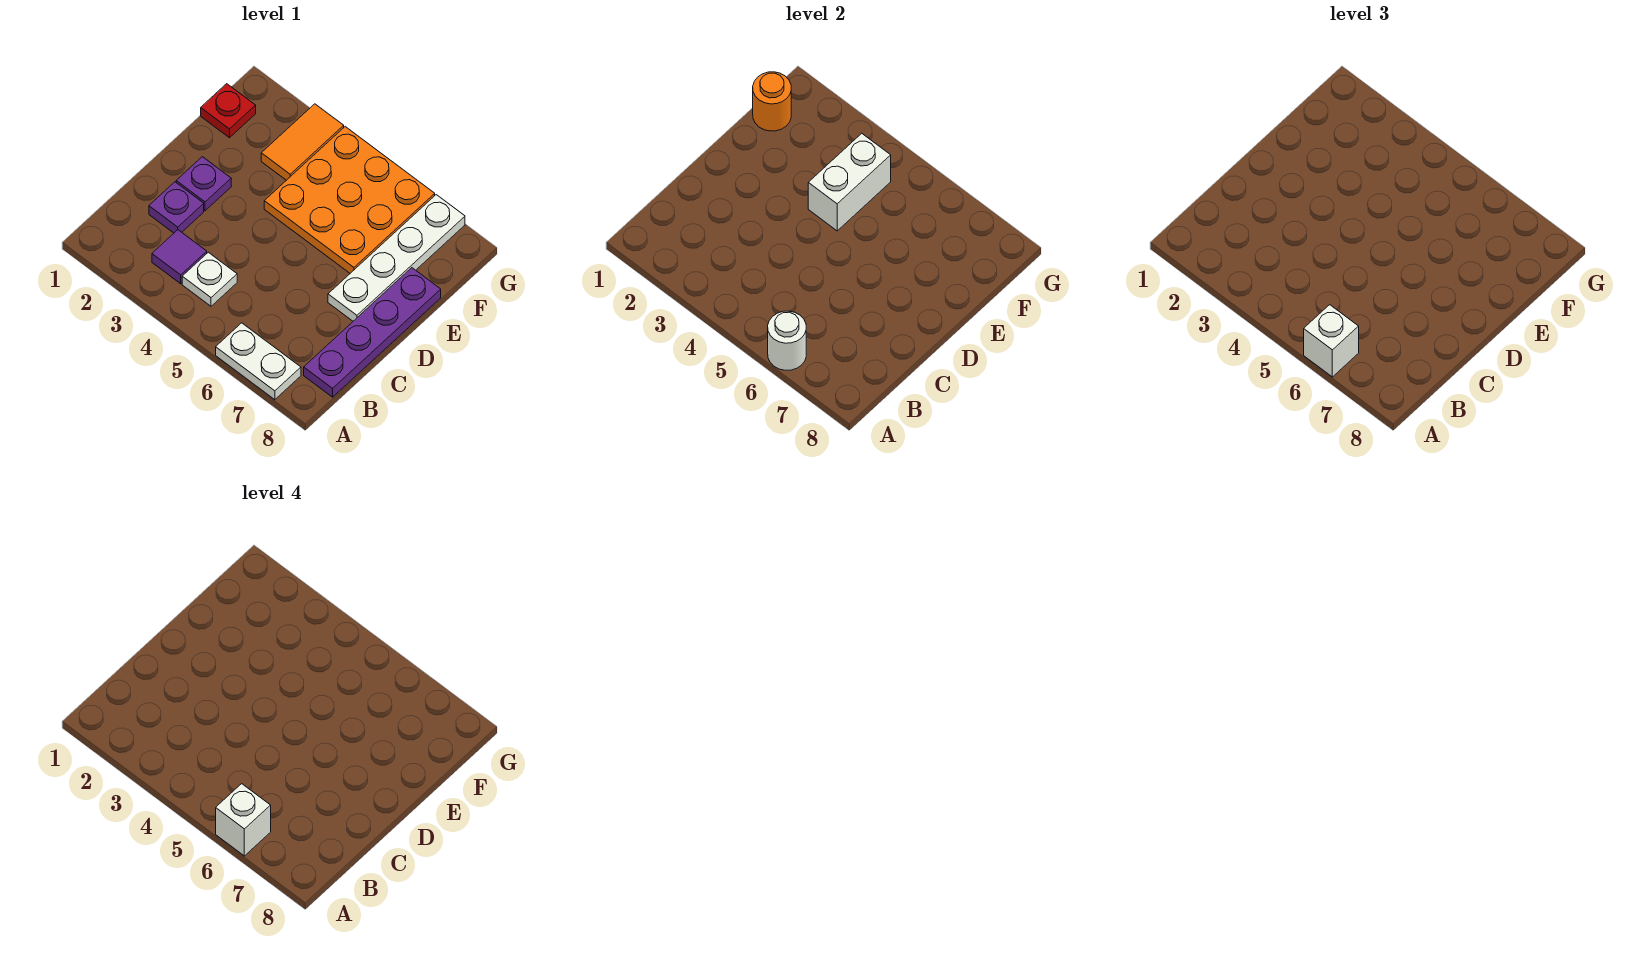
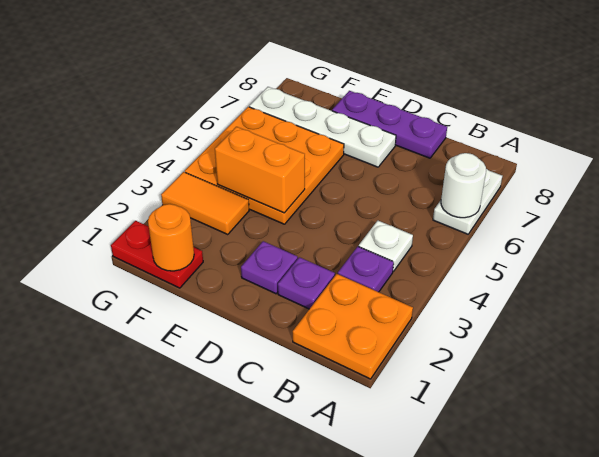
none -> orange 2x2 plate [293,274,413,379]
white 1x1 brick [1304,305,1359,377] -> none
white 1x1 brick [216,784,271,856] -> none
purple 1x1 tile [152,230,207,284] -> purple 1x1 plate [338,247,394,292]
purple 1x4 plate [304,268,441,397] -> purple 1x3 plate [332,91,447,158]
white 1x2 brick [808,133,891,231] -> orange 1x2 brick [215,127,305,213]
red 1x1 plate [201,84,256,138] -> red 1x2 plate [111,221,203,288]

